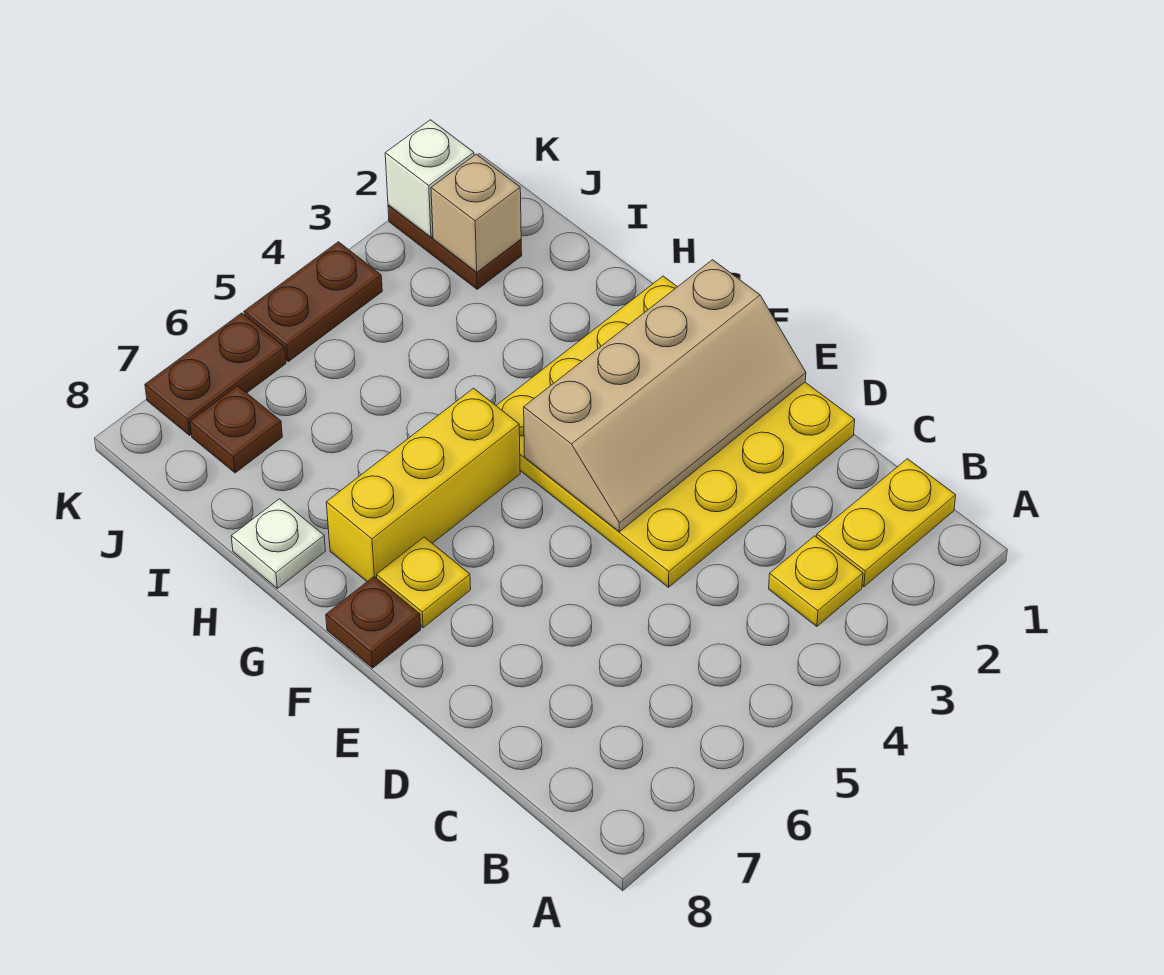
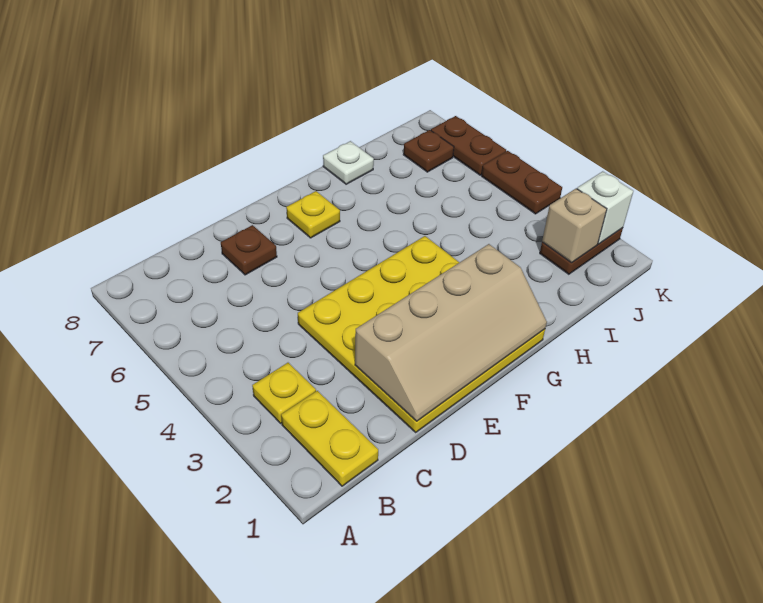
tan 2x4 slope [524,260,806,532] -> tan 2x4 slope turned to [355,244,547,421]
brown 1x1 plate [326,577,421,668] -> brown 1x1 plate moved to [221,225,277,275]
yellow 1x3 brick [326,388,520,581] -> none

